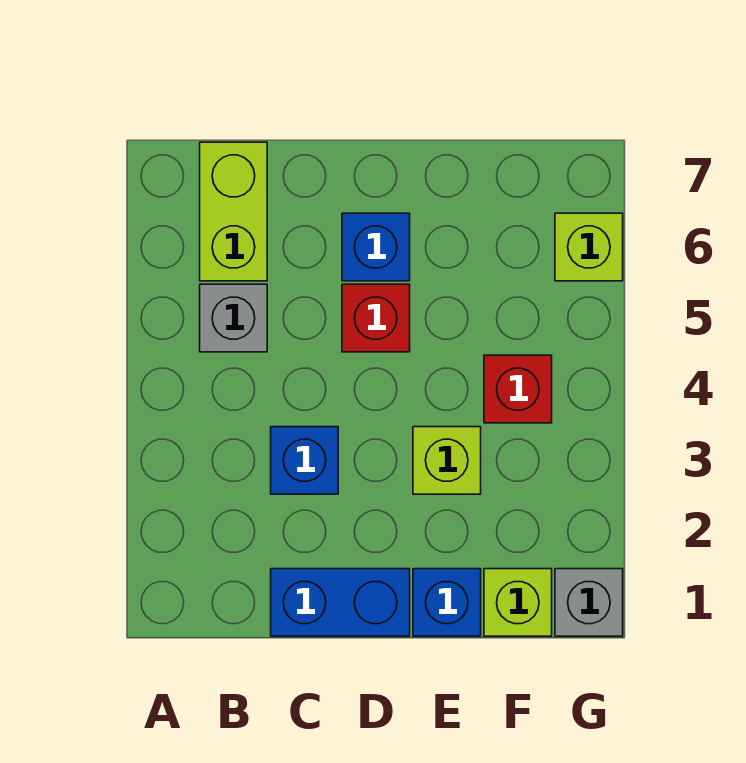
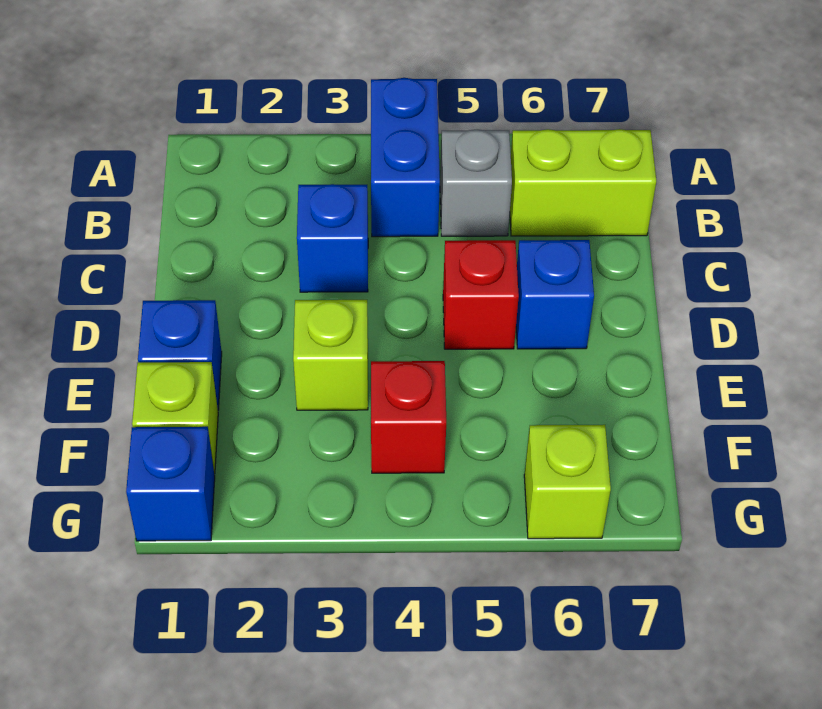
blue 1x2 brick [271,569,410,636] -> blue 1x2 brick moved to [371,78,440,237]
grey 1x1 brick [555,569,623,636] -> blue 1x1 brick [126,427,215,541]

